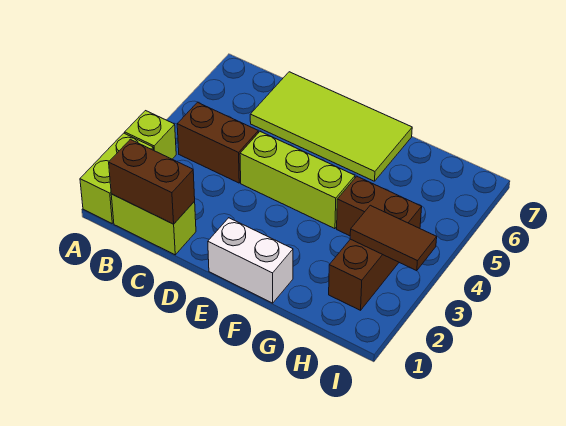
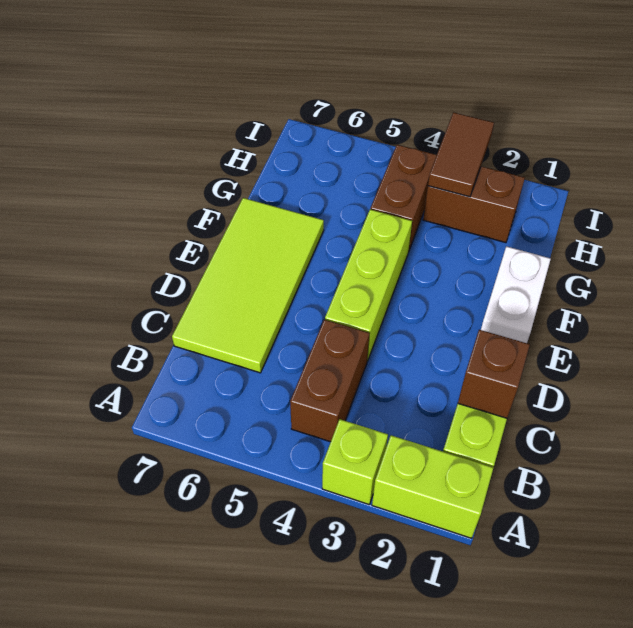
brown 1x2 brick [109,139,195,224] -> brown 1x1 brick [458,330,530,418]

